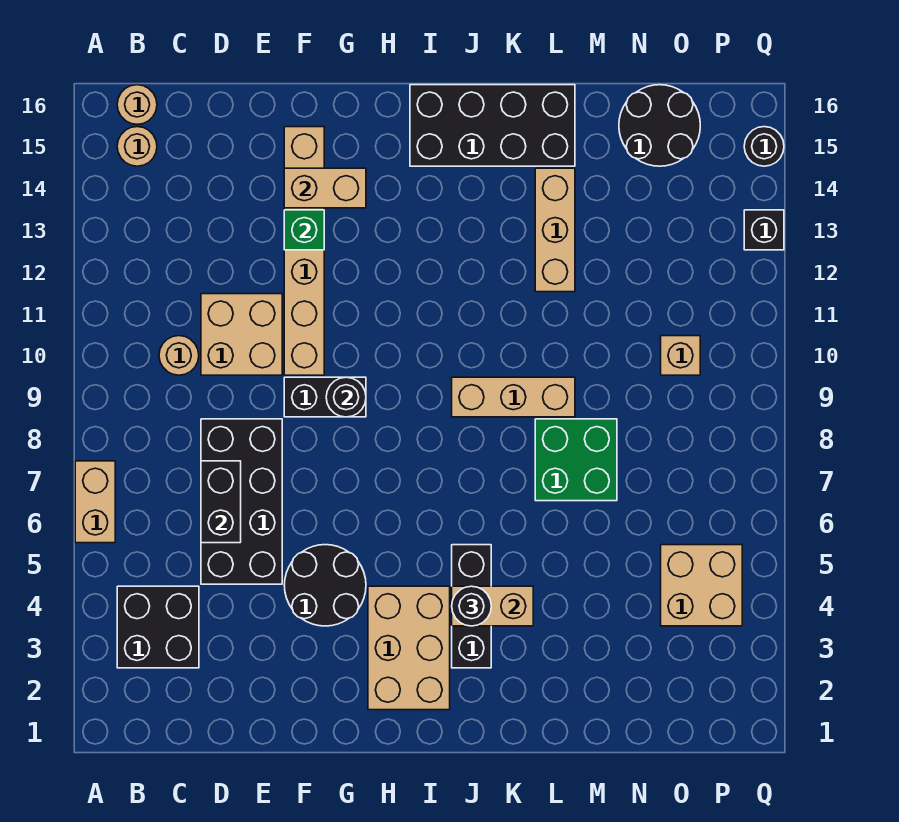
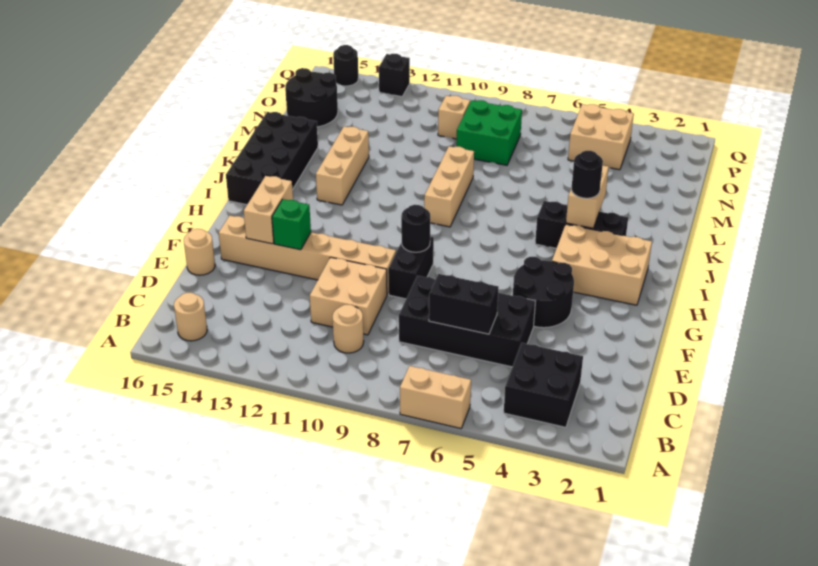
tan 1x1 round brick [117,85,157,124] -> tan 1x1 round brick moved to [184,229,215,275]
green 2x2 brick [535,419,617,501] -> green 2x2 brick moved to [456,100,522,165]
tan 1x3 brick [535,168,575,292] -> tan 1x3 brick turned to [316,126,369,205]

